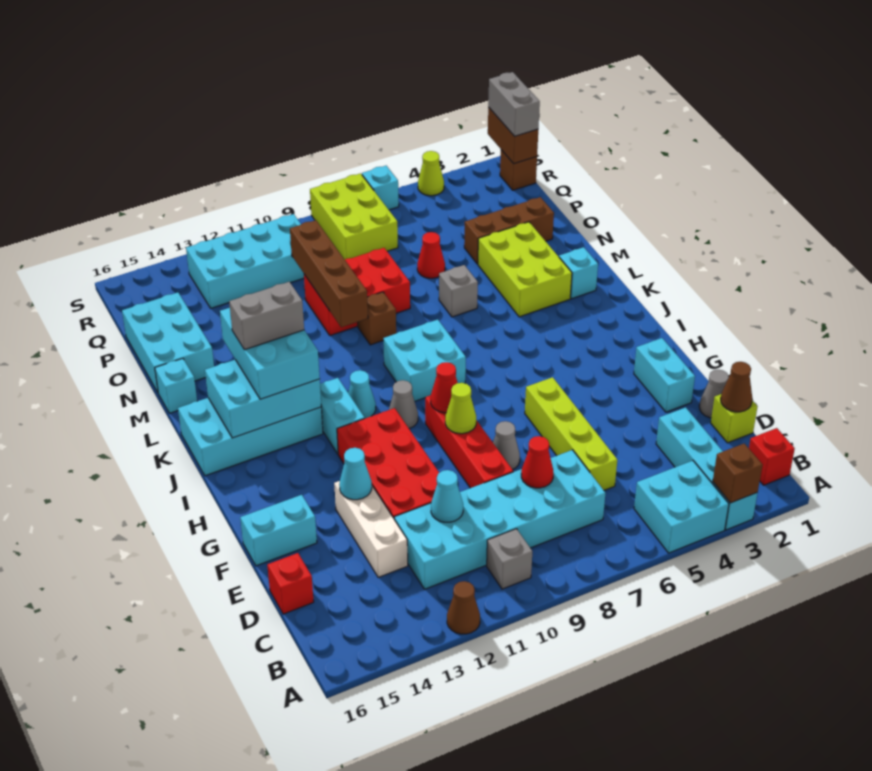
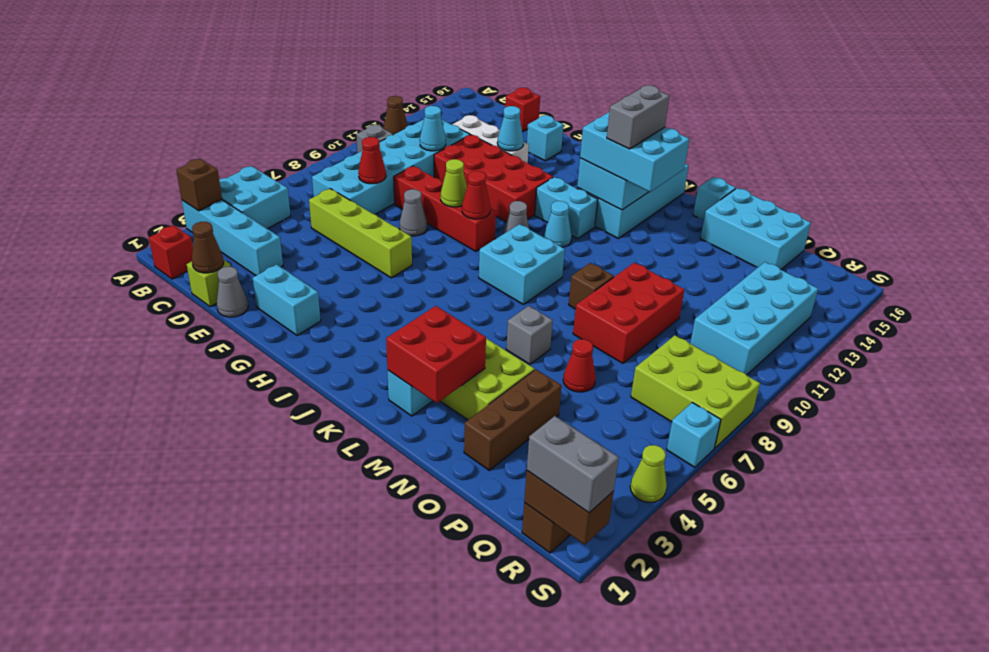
cyan 1x2 brick [240,495,317,566] -> cyan 1x1 brick [527,115,563,161]
none -> red 2x2 brick [386,306,486,403]
brown 1x4 brick [290,220,368,327] -> none

